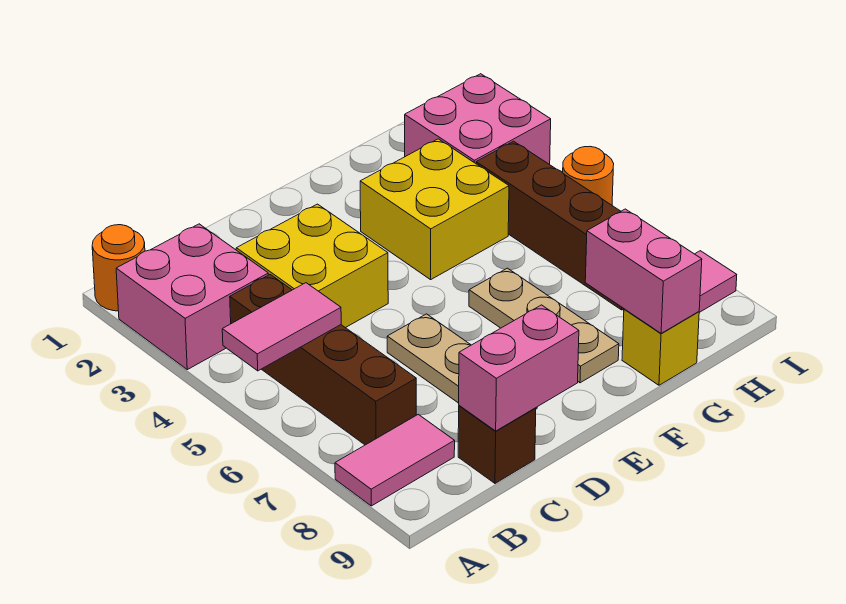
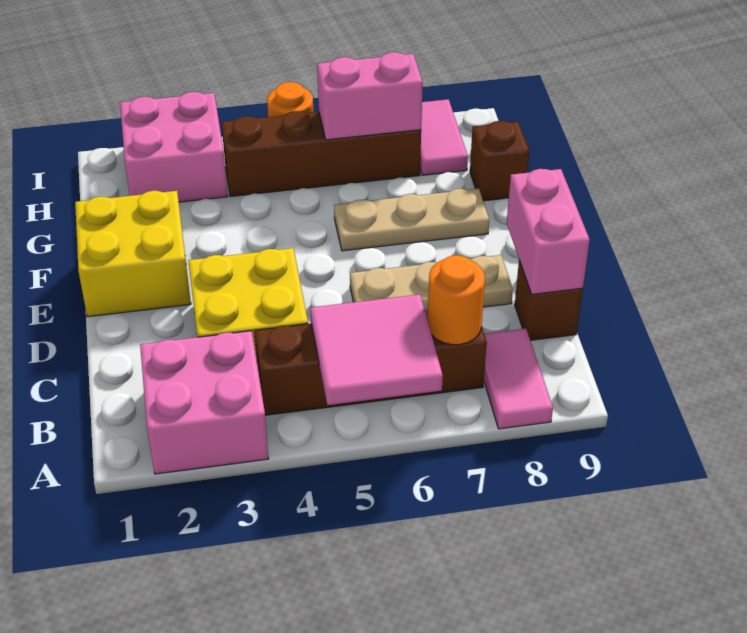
orange 1x1 round brick [92,225,145,311] -> orange 1x1 round brick moved to [428,255,485,345]
pink 1x2 tile [222,283,341,371] -> pink 2x2 tile [310,294,443,405]
yellow 2x2 brick [360,139,509,280] -> yellow 2x2 brick moved to [75,191,191,317]
pink 1x2 brick [585,209,702,333] -> pink 1x2 brick moved to [317,52,423,140]
yellow 1x1 brick [622,309,699,385] -> brown 1x1 brick [470,121,530,201]

